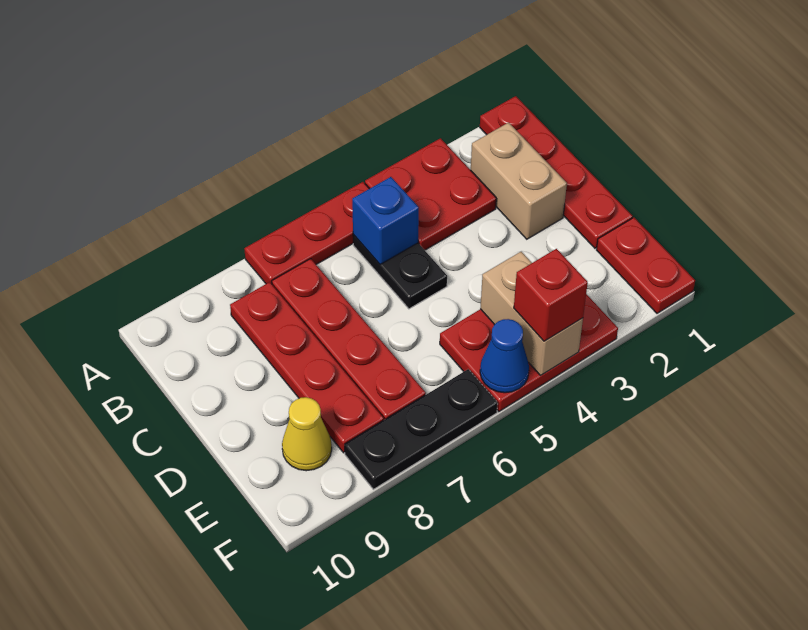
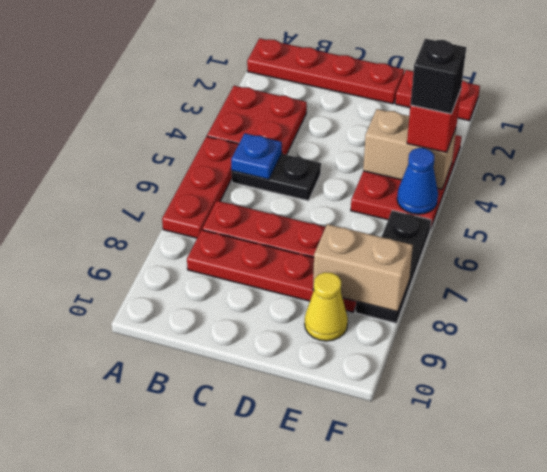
tan 1x2 brick [471,123,567,239] -> tan 1x2 brick moved to [313,224,413,312]
blue 1x1 brick [352,177,419,265] -> blue 1x1 plate [231,133,282,179]
none -> black 1x1 brick [411,39,466,114]

